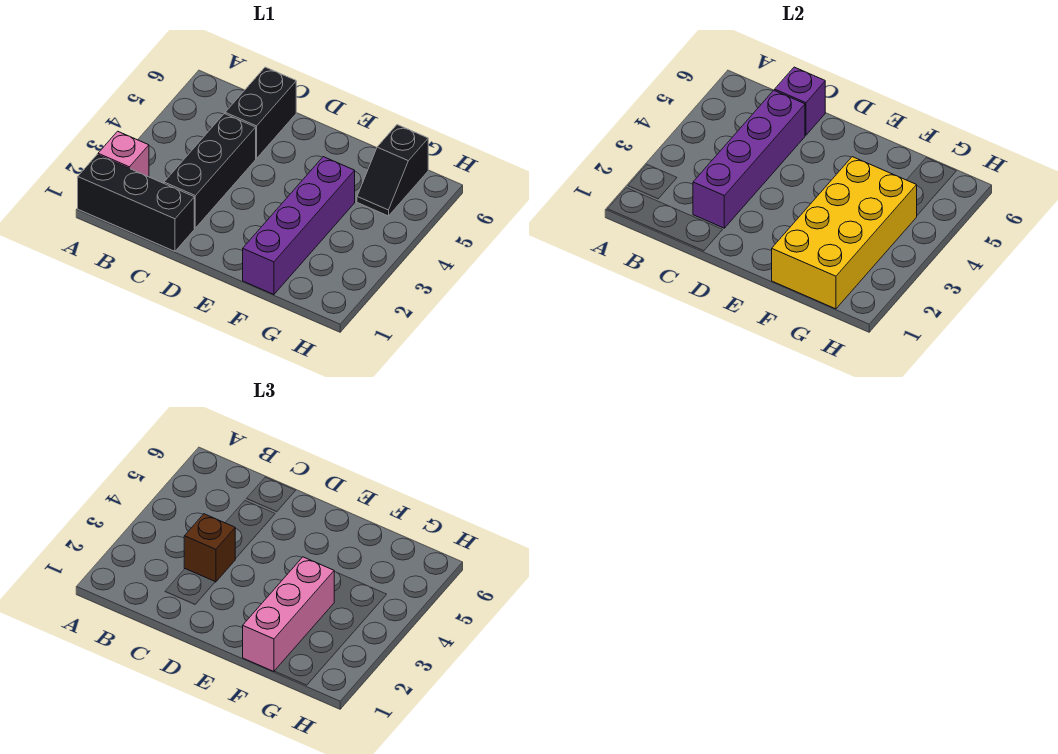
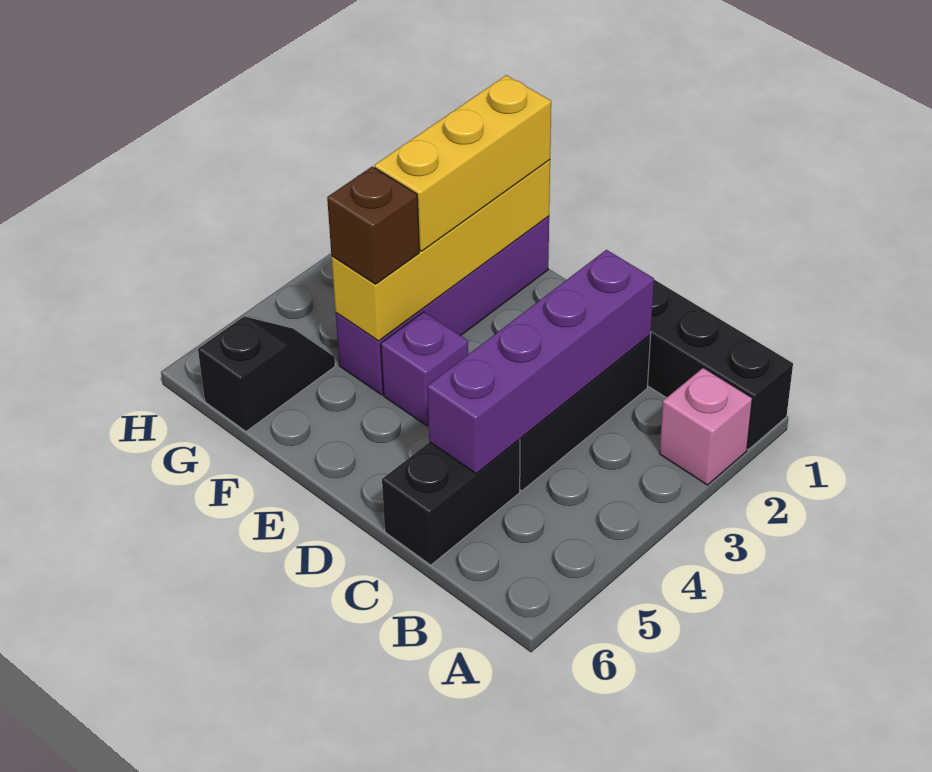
brown 1x1 brick [184,514,235,582] -> brown 1x1 brick moved to [327,167,419,284]
purple 1x1 brick [775,67,825,135] -> purple 1x1 brick moved to [381,312,468,426]
yellow 2x4 brick [772,157,917,309] -> yellow 1x4 brick [332,160,550,341]
pink 1x3 brick [243,557,334,671] -> yellow 1x3 brick [374,75,551,251]

